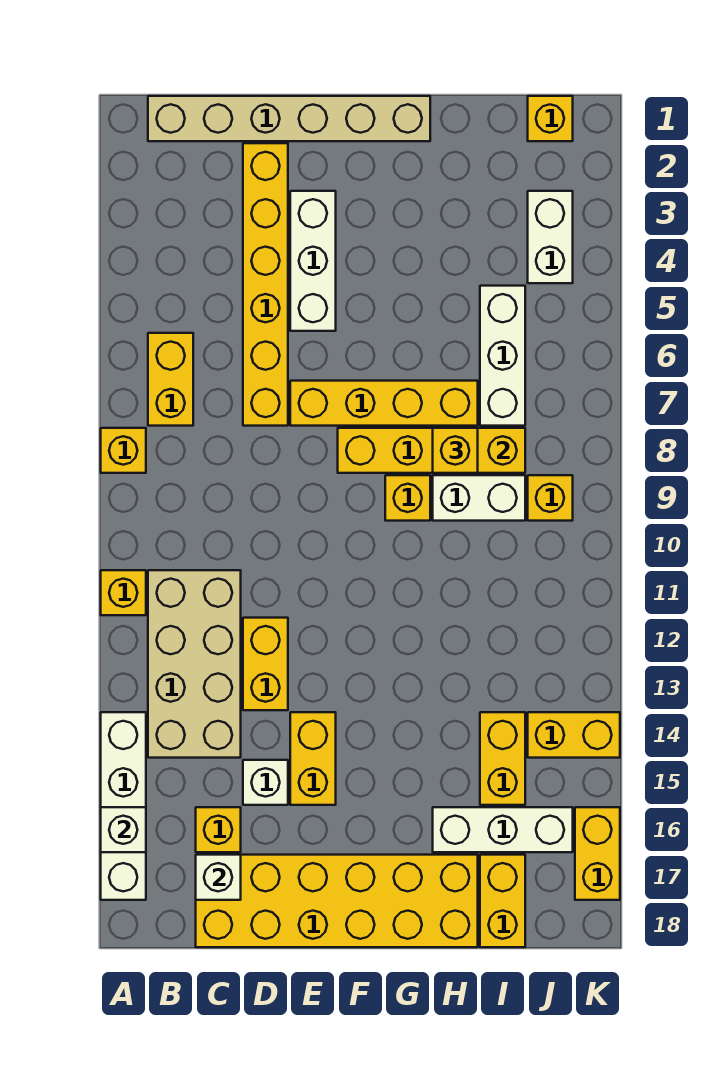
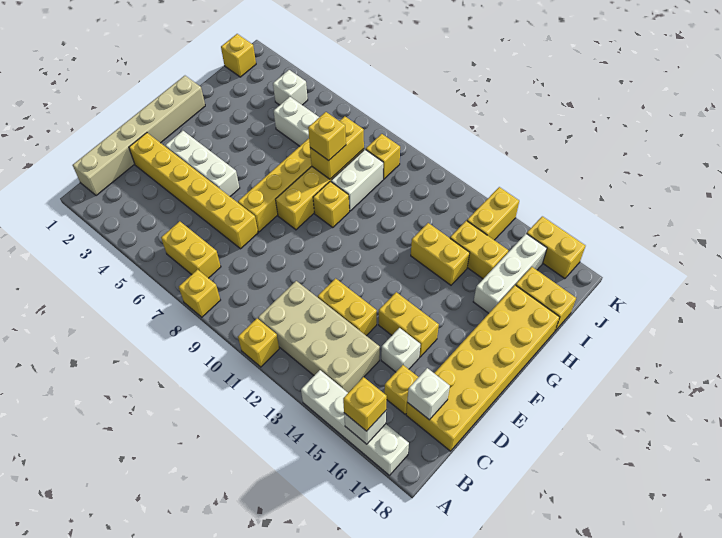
none -> yellow 1x1 brick [343,377,387,431]
none -> yellow 1x2 brick [411,223,470,285]
white 1x2 brick [528,191,573,283] -> white 1x1 brick [273,70,308,105]

